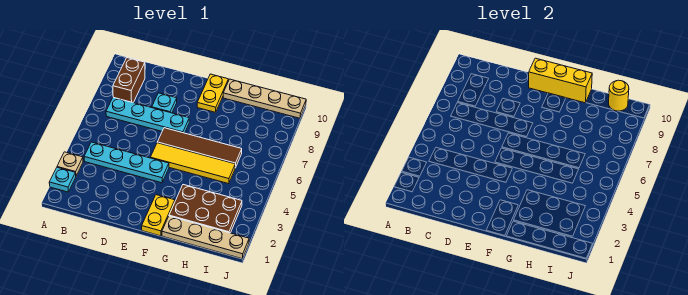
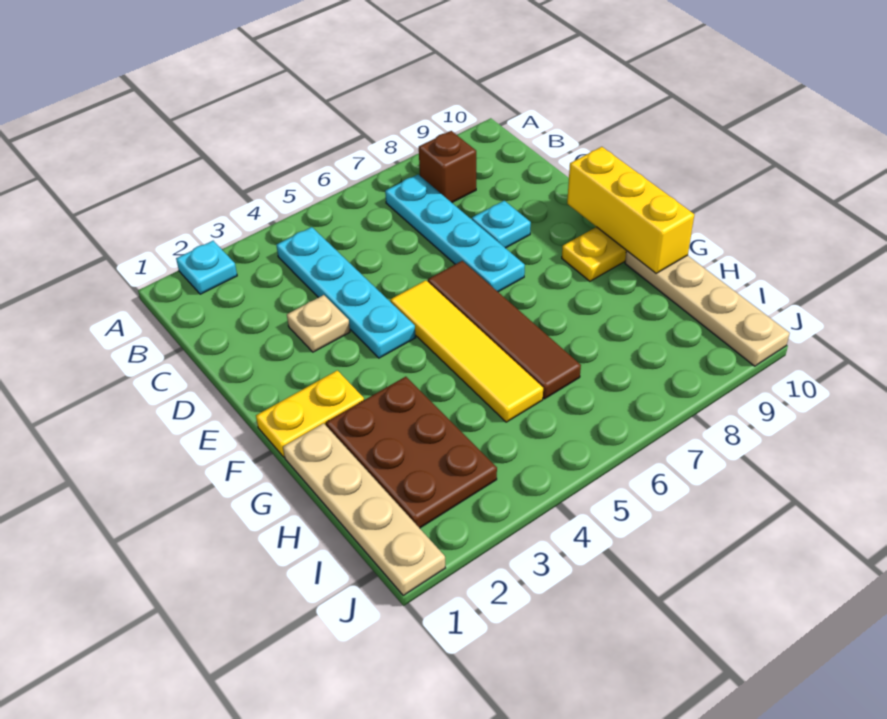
tan 1x1 plate [57,152,83,176] -> tan 1x1 plate moved to [287,295,350,352]
brown 1x2 brick [113,58,145,103] -> brown 1x1 brick [419,131,476,203]
yellow 1x1 round brick [609,80,629,111] -> none

